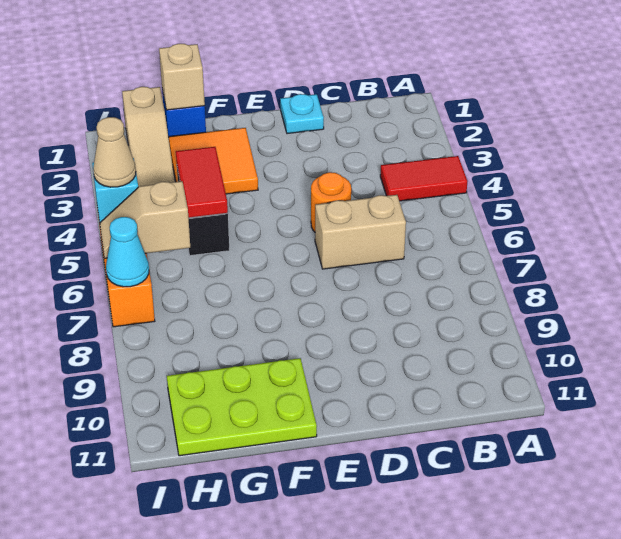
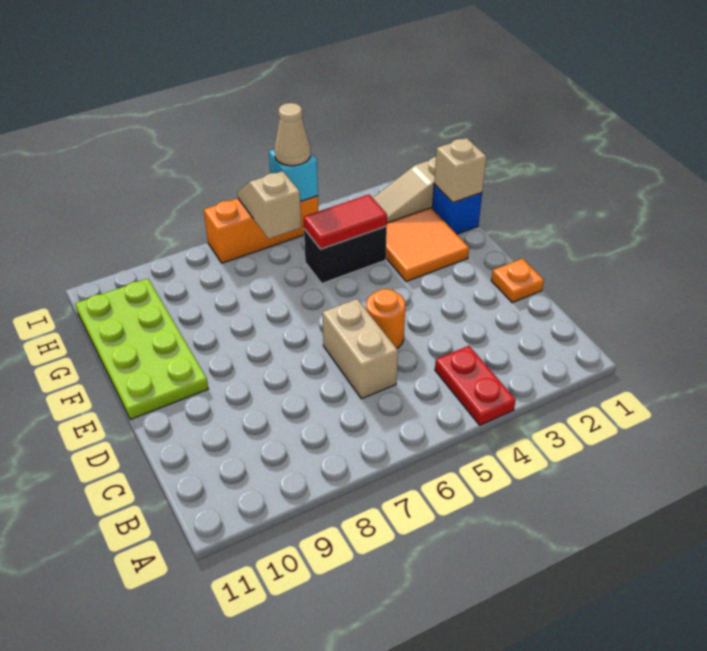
red 1x2 tile [380,156,467,201] -> red 1x2 plate [435,346,516,425]
cyan 1x1 plate [280,94,324,134] -> orange 1x1 plate [491,259,544,303]
lime 2x3 plate [167,358,317,456] -> lime 2x4 plate [75,279,208,420]
cyan 1x1 cone [106,217,149,287] -> none

